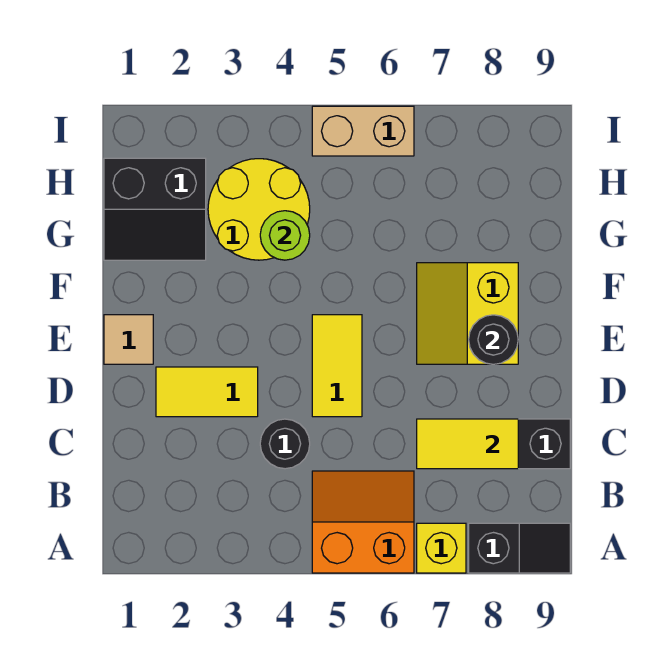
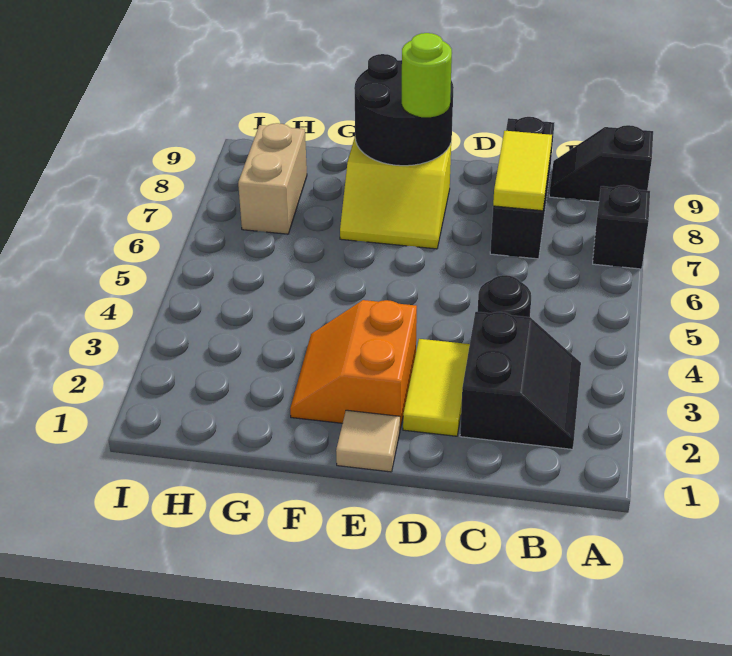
orange 2x2 slope [312,471,414,573] -> orange 2x2 slope moved to [290,300,417,429]
yellow 1x1 brick [417,523,466,573] -> black 1x1 brick [593,185,650,269]
black 1x2 slope [469,523,570,573] -> black 1x2 slope turned to [549,125,653,202]
yellow 1x2 tile [312,315,362,417] -> none
black 1x1 round brick [469,315,518,364] -> black 2x2 round brick [354,54,454,166]
black 2x2 slope [104,158,206,260] -> black 2x2 slope moved to [460,312,581,449]
yellow 2x2 round brick [208,159,310,260] -> none
lime 1x1 round brick [260,211,310,260] -> lime 1x1 round brick moved to [402,33,452,117]
tan 1x2 brick [312,106,414,156] -> tan 1x2 brick moved to [238,123,307,234]

